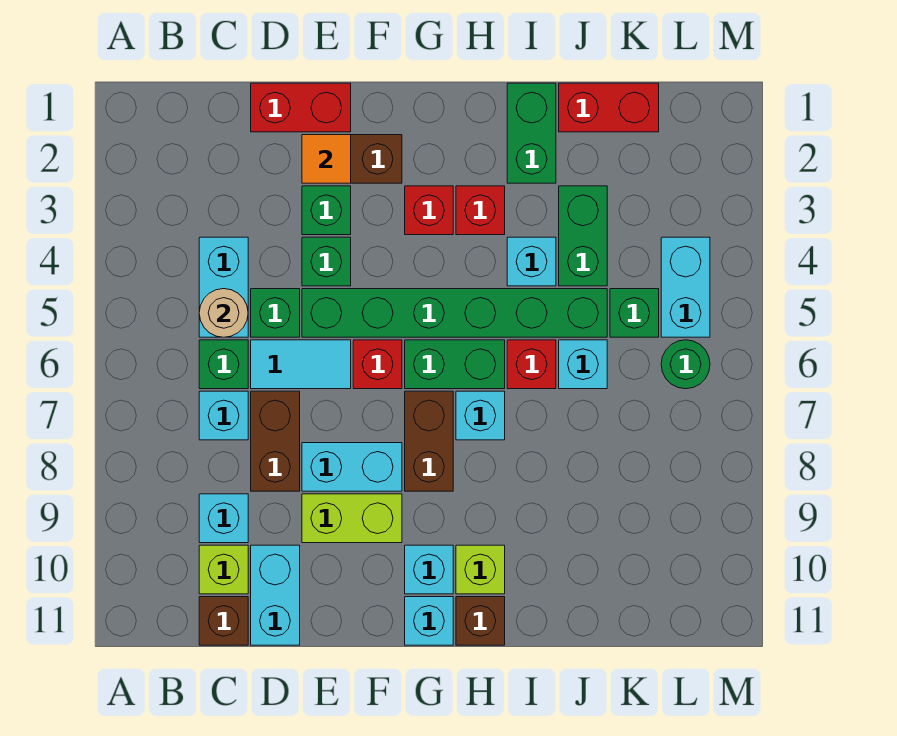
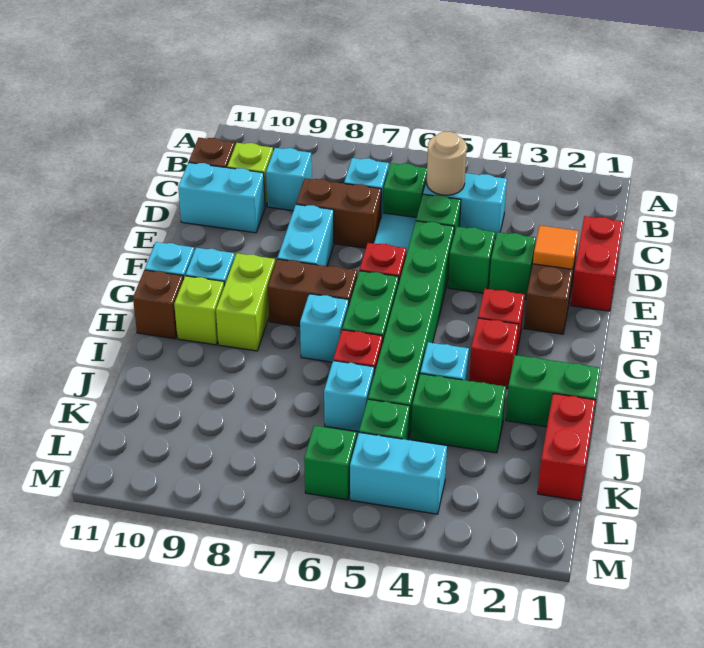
lime 1x2 brick [302,494,402,543] -> lime 1x2 brick moved to [216,253,275,351]
green 1x1 round brick [661,340,710,389] -> green 1x1 brick [304,426,357,500]

